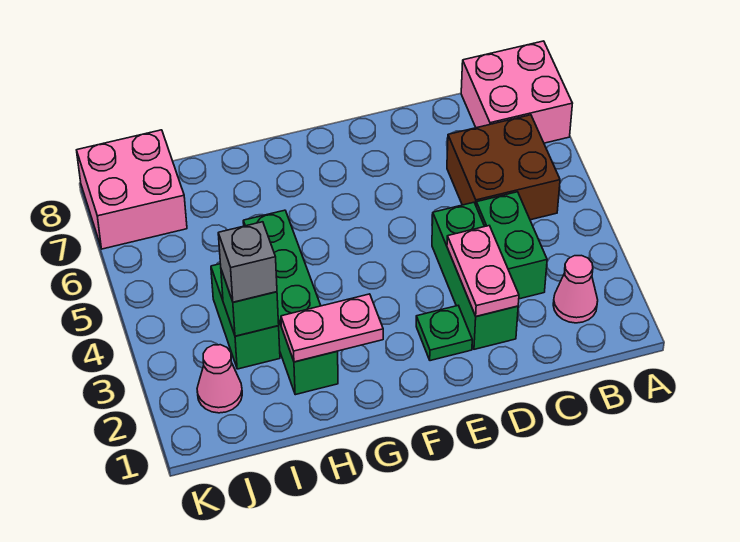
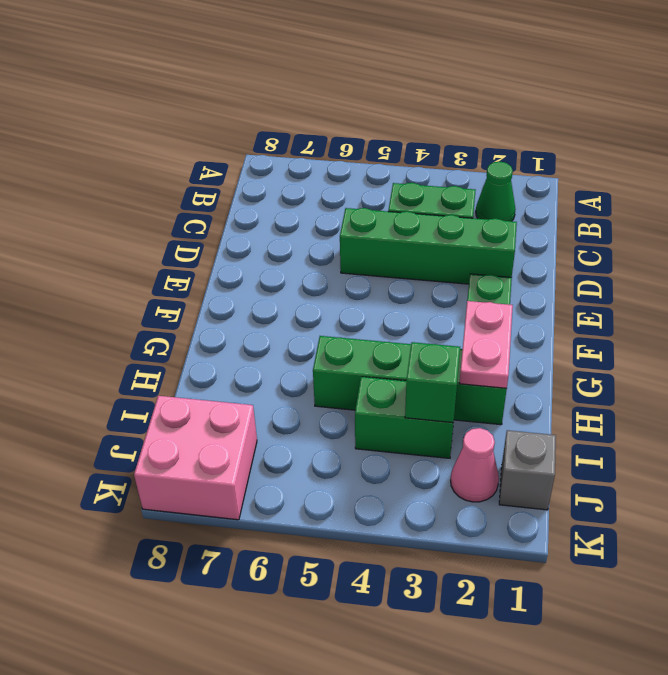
pink 2x2 brick [461,41,572,143] -> none
pink 1x1 cone [553,256,598,323] -> green 1x1 cone [476,162,515,221]
brown 2x2 brick [447,115,560,220] -> none
green 1x3 brick [432,202,518,349] -> green 1x4 brick [340,208,517,284]
pink 1x2 plate [447,226,519,316] -> none
grey 1x1 brick [218,222,277,302] -> grey 1x1 brick moved to [499,430,556,510]

